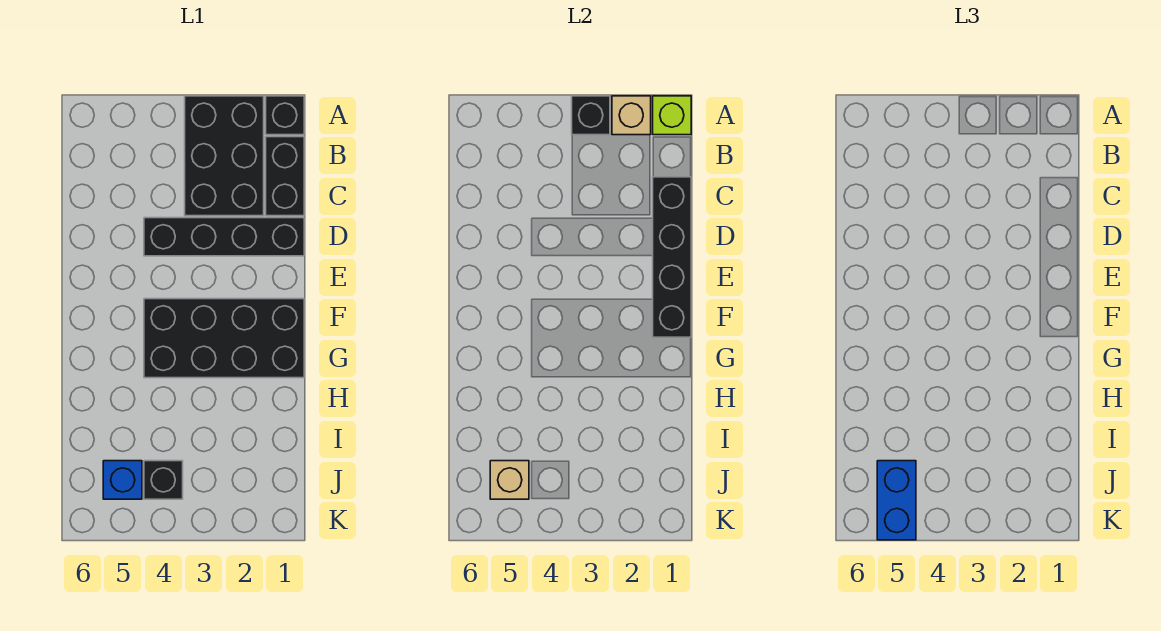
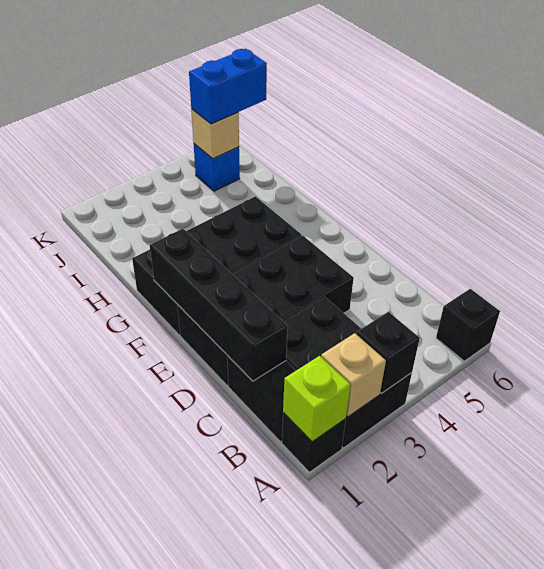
black 1x4 brick [144,218,304,256] -> black 2x4 brick [177,236,354,385]
black 1x1 brick [144,461,183,499] -> black 1x1 brick moved to [436,289,500,361]
blue 1x2 brick [877,461,916,540] -> blue 1x2 brick turned to [189,49,267,124]

